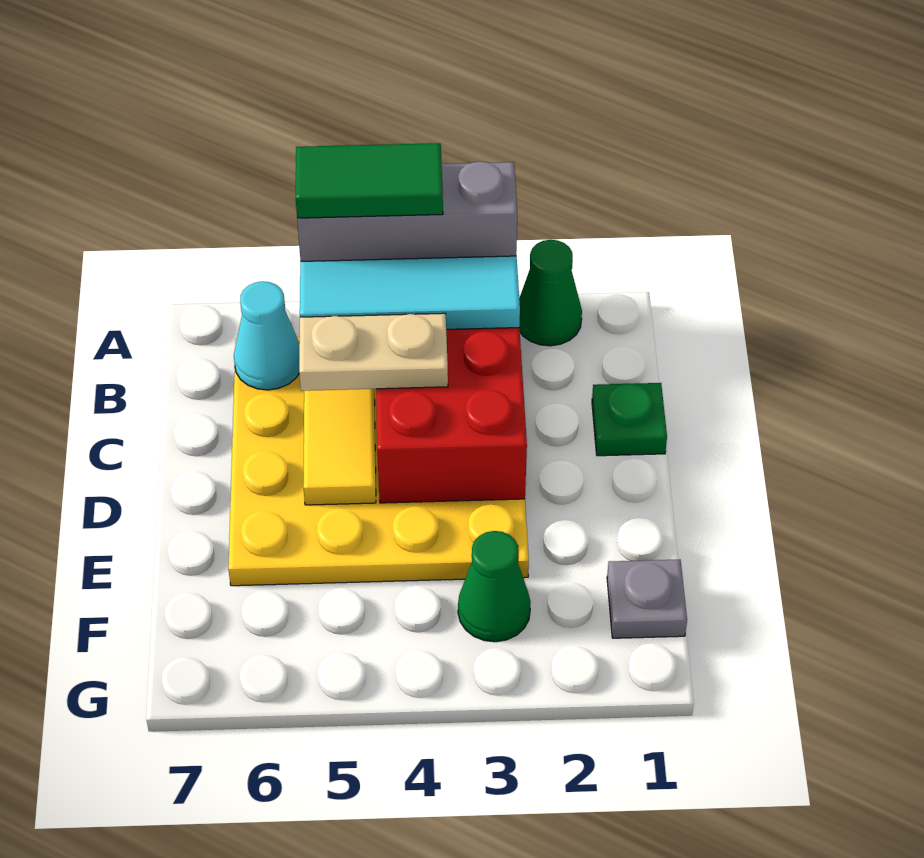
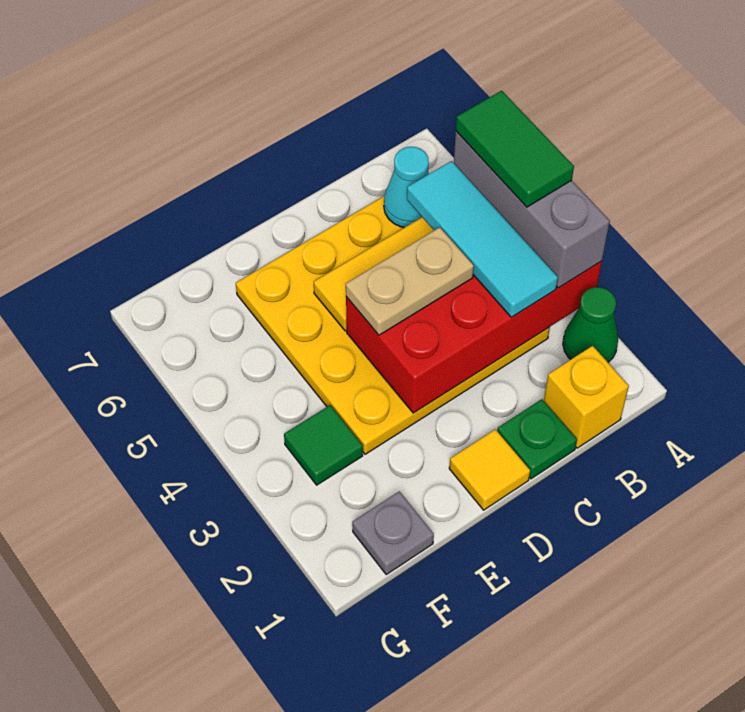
none -> yellow 1x1 brick [544,346,629,448]
tan 1x2 plate [299,313,448,391] -> tan 1x2 plate turned to [346,227,474,335]
none -> yellow 1x1 tile [449,429,530,510]
green 1x1 cone [458,531,531,642] -> green 1x1 tile [284,405,363,485]

